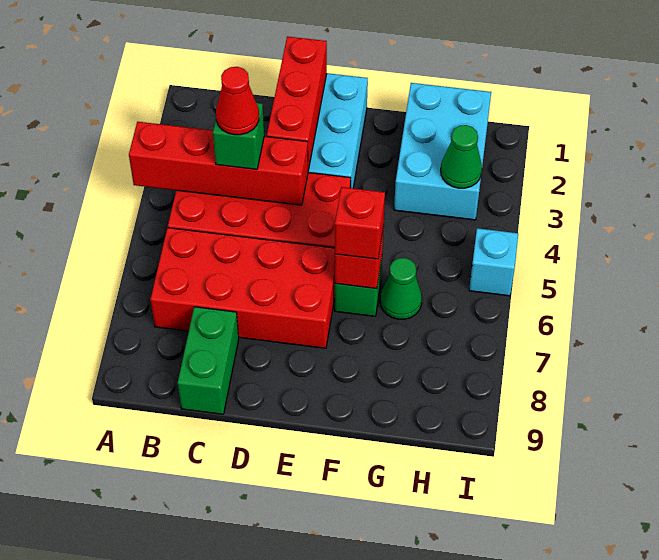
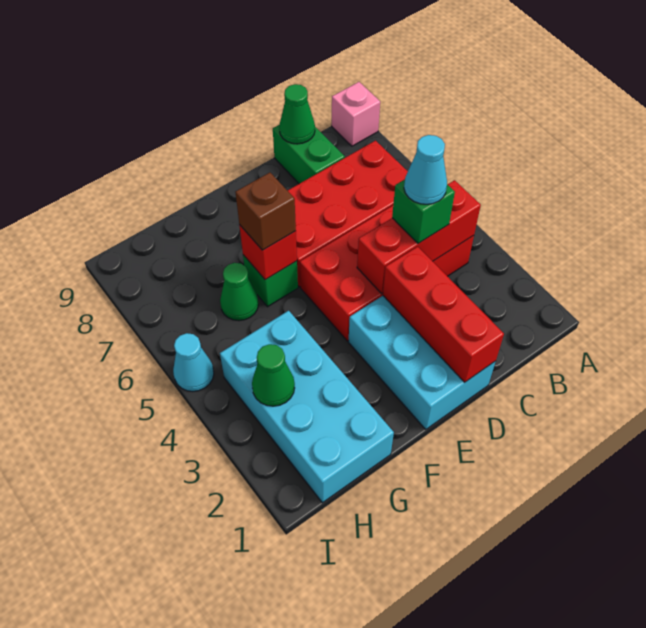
red 1x4 brick [129,122,308,205] -> red 1x3 brick [357,180,481,294]
none -> pink 1x1 brick [332,82,380,146]
red 1x1 cone [216,67,259,135] -> cyan 1x1 cone [404,135,447,204]
none -> green 1x1 cone [279,84,315,144]
red 1x1 brick [335,187,385,259] -> brown 1x1 brick [235,173,296,250]
cyan 2x3 brick [394,83,491,220] -> cyan 2x4 brick [220,311,394,503]
cyan 1x1 brick [469,228,518,296] -> cyan 1x1 cone [173,333,214,391]

